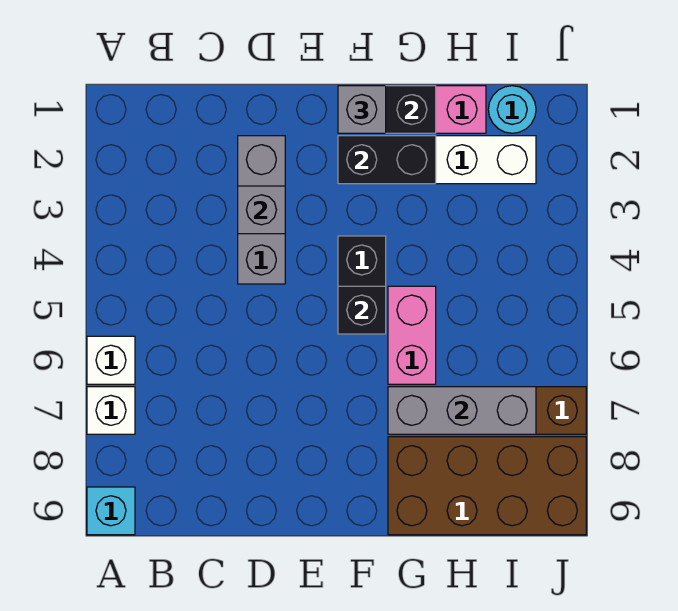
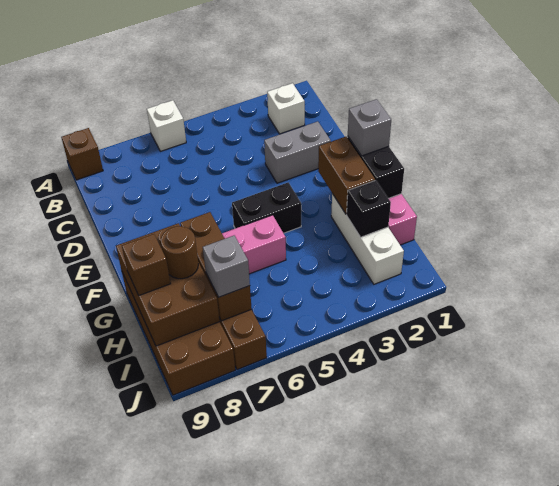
white 1x1 brick [87,387,135,434] -> white 1x1 brick moved to [267,83,305,134]
cyan 1x1 brick [87,487,135,535] -> brown 1x1 brick [61,128,103,180]
grey 1x3 brick [238,136,285,284] -> grey 1x2 brick [264,121,331,183]
grey 1x1 brick [238,186,285,234] -> grey 1x1 brick moved to [203,236,250,297]
black 1x2 brick [338,136,436,184] -> brown 1x2 brick [318,137,375,214]
black 1x1 brick [338,286,386,334] -> black 1x1 brick moved to [347,180,391,237]
grey 1x3 brick [388,387,536,434] -> brown 1x3 brick [180,212,252,321]
none -> brown 2x3 brick [116,223,220,346]
none -> brown 1x1 round brick [161,226,198,279]
none -> brown 1x1 brick [122,234,170,295]
cyan 1x1 round brick [488,86,536,133] -> none

